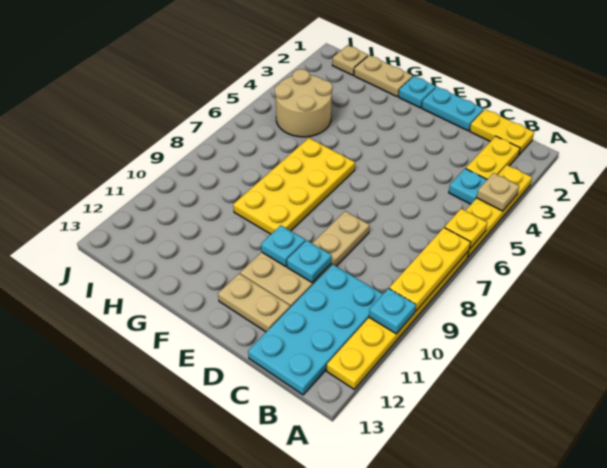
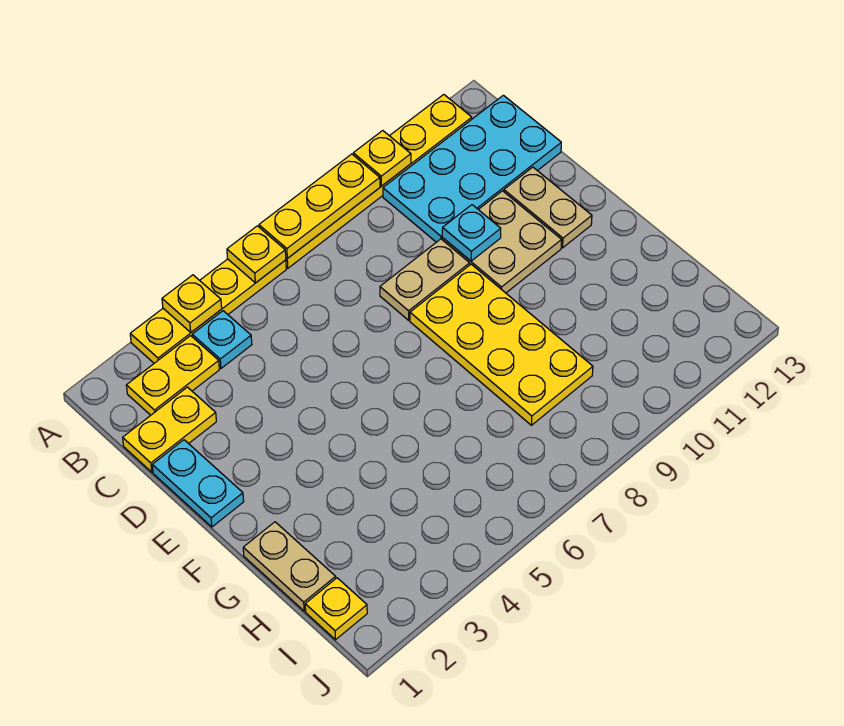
tan 1x1 plate [477,173,519,211] -> yellow 1x1 plate [162,275,222,332]
cyan 1x1 plate [369,288,416,334] -> yellow 1x1 plate [353,131,411,186]
yellow 1x2 plate [470,109,534,155] -> yellow 1x2 plate turned to [123,387,216,472]
cyan 1x1 plate [261,225,305,267] -> none
cyan 1x1 plate [399,76,436,108] -> none
yellow 2x4 plate [233,138,355,234] -> yellow 2x4 plate turned to [410,264,593,425]
tan 2x2 round brick [275,69,333,137] -> none
tan 1x1 plate [332,45,368,75] -> yellow 1x1 plate [305,578,367,640]

